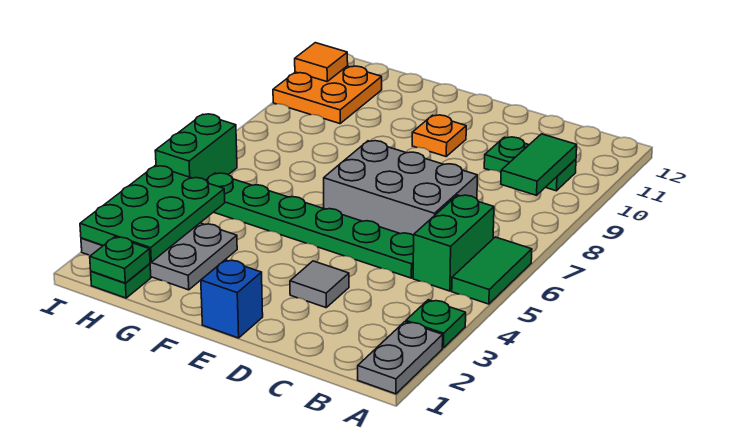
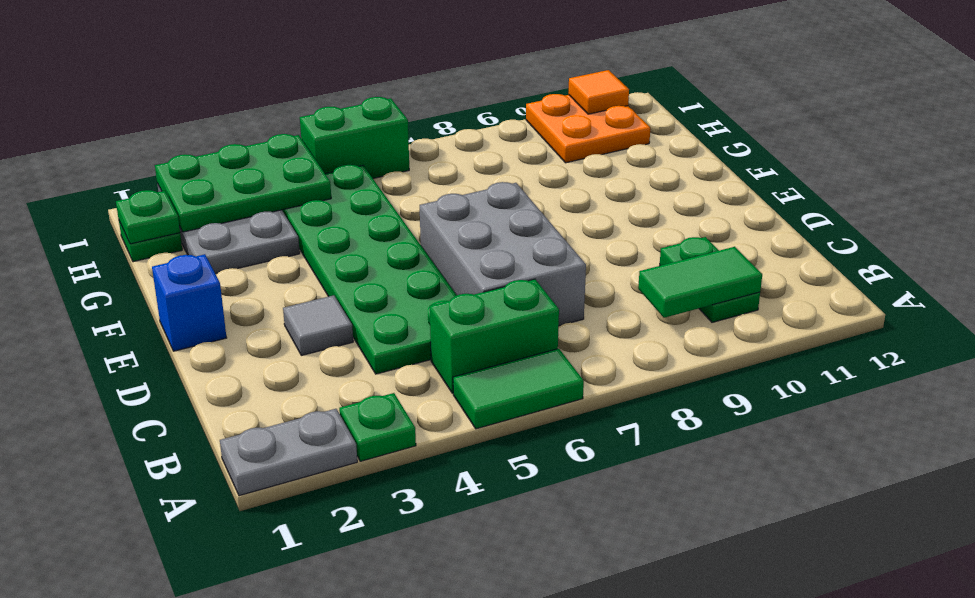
green 1x6 plate [206,173,414,278] -> green 2x6 plate [282,165,457,374]
orange 1x1 plate [412,115,466,156] -> none

